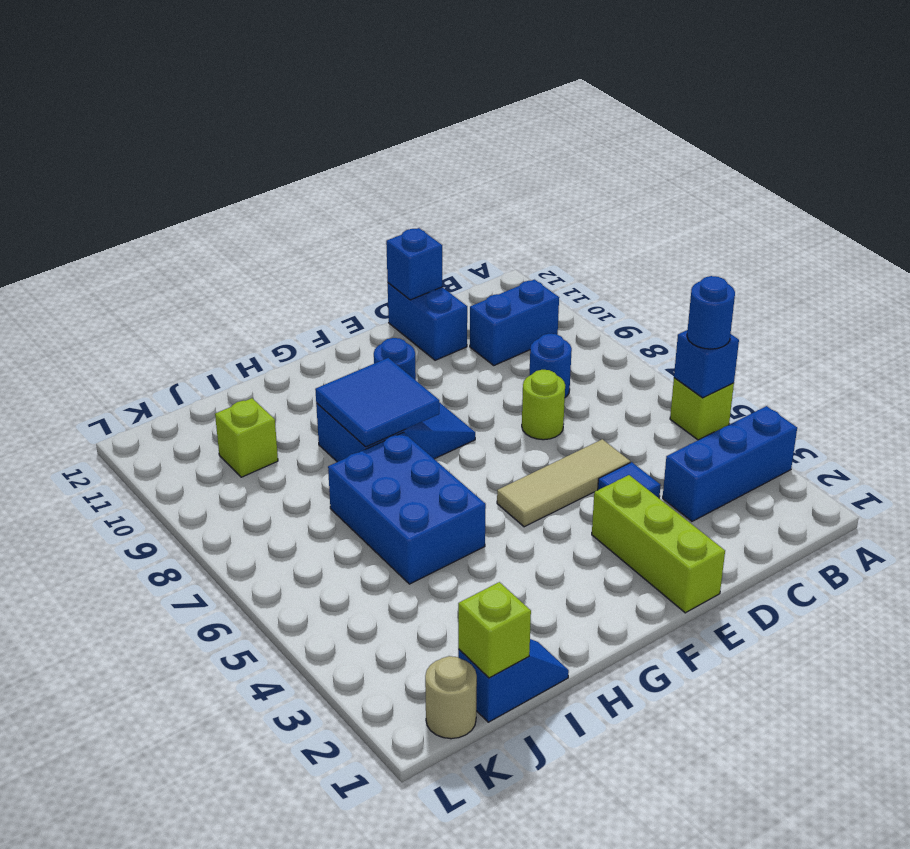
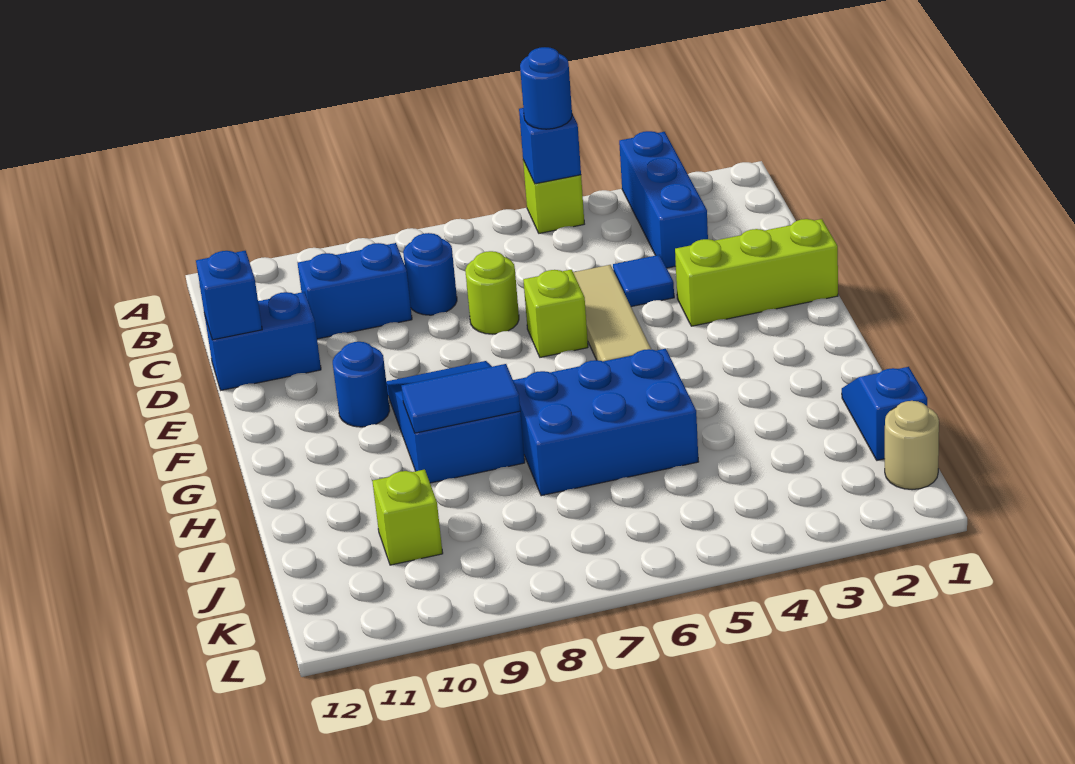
blue 1x2 brick [470,280,559,365] -> blue 1x2 brick turned to [298,243,412,339]
blue 2x2 tile [315,358,439,447] -> blue 1x2 tile [402,364,520,433]
lime 1x1 brick [458,582,531,678] -> lime 1x1 brick moved to [523,270,588,357]

